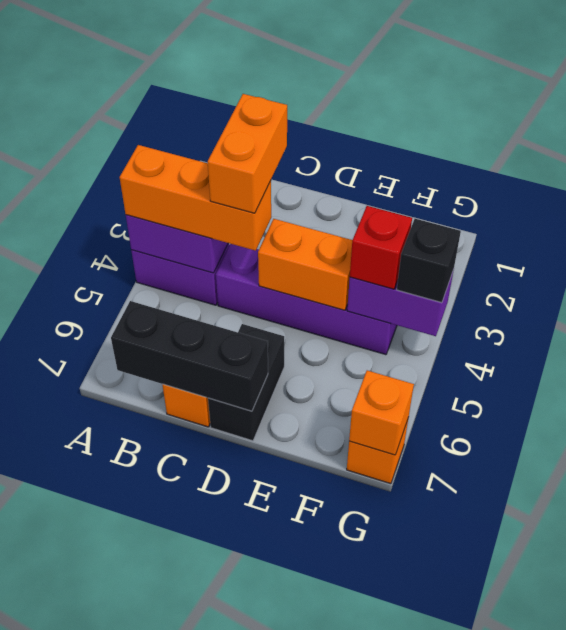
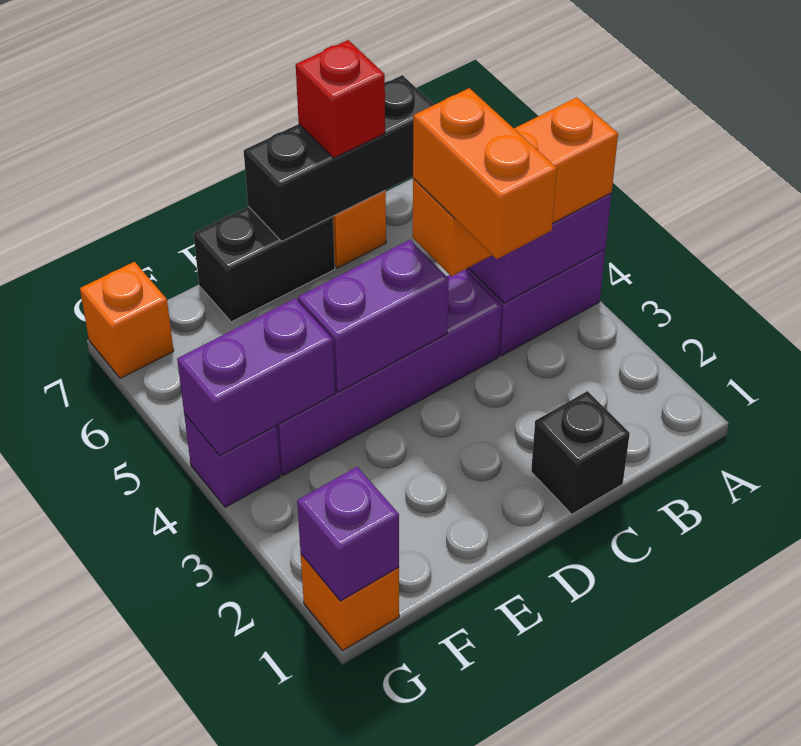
orange 1x2 brick [258,219,352,310] -> purple 1x2 brick [298,240,449,392]
black 1x2 brick [208,324,284,441] -> black 1x2 brick turned to [193,206,335,322]
red 1x1 brick [350,206,412,289] -> red 1x1 brick moved to [296,40,385,158]
none -> purple 1x1 brick [297,467,399,601]
none -> purple 1x1 brick [184,414,280,507]
black 1x1 brick [397,219,461,303] -> black 1x1 brick moved to [531,391,630,514]
orange 1x1 brick [349,370,414,455] -> orange 1x1 brick moved to [301,554,399,651]

